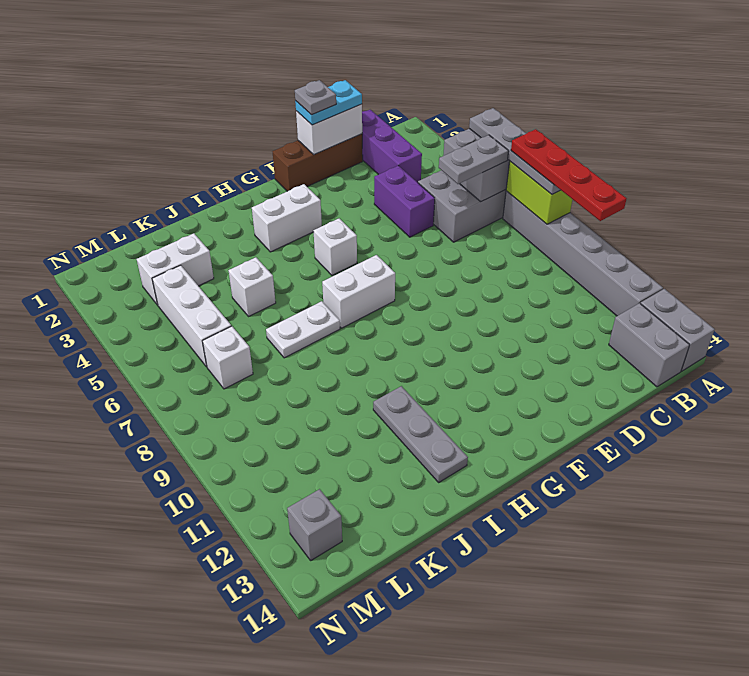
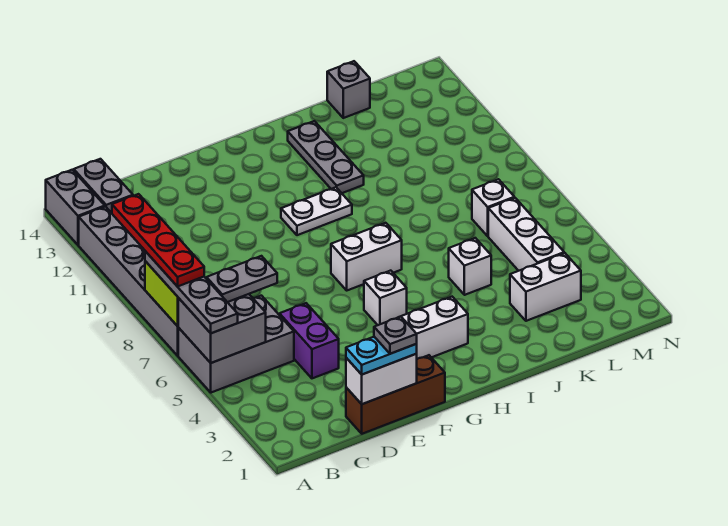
purple 1x3 brick [362,110,422,182] -> none
white 1x2 plate [266,301,340,358] -> white 1x2 plate moved to [281,187,352,235]
grey 1x1 brick [287,489,342,560] -> grey 1x1 brick moved to [327,61,370,118]

